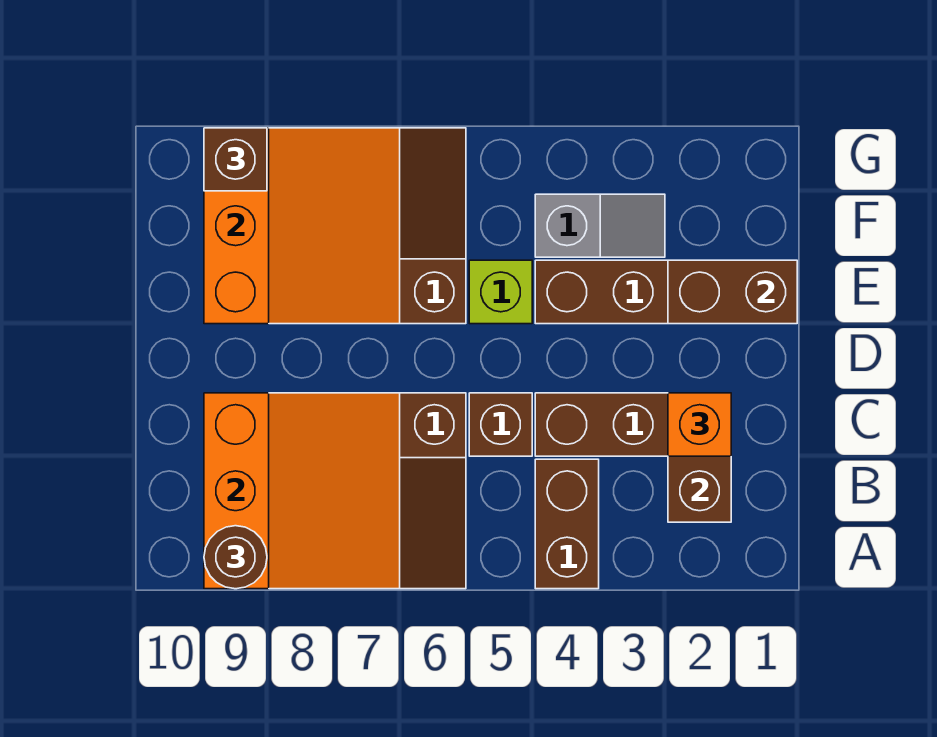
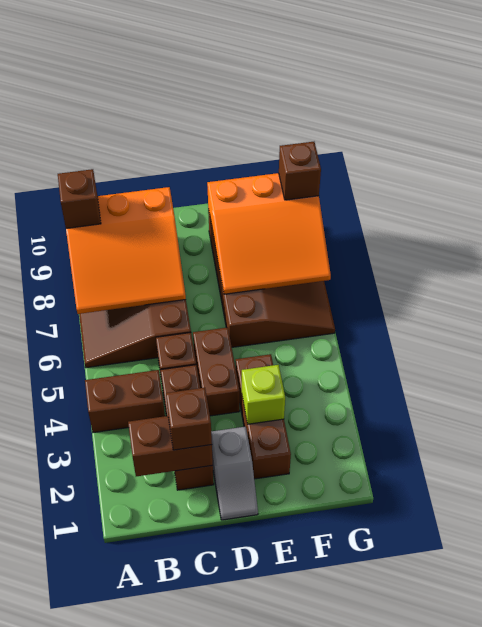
brown 1x1 round brick [204,526,267,589] -> brown 1x1 brick [58,169,101,228]
orange 1x1 brick [668,393,731,456] -> brown 1x1 brick [166,388,212,450]
brown 1x2 brick [668,260,797,324] -> brown 1x2 brick moved to [193,327,240,416]
lime 1x1 brick [469,260,532,324] -> lime 1x1 brick moved to [242,365,285,424]
grey 1x2 slope [535,194,665,257] -> grey 1x2 slope moved to [211,427,258,520]

